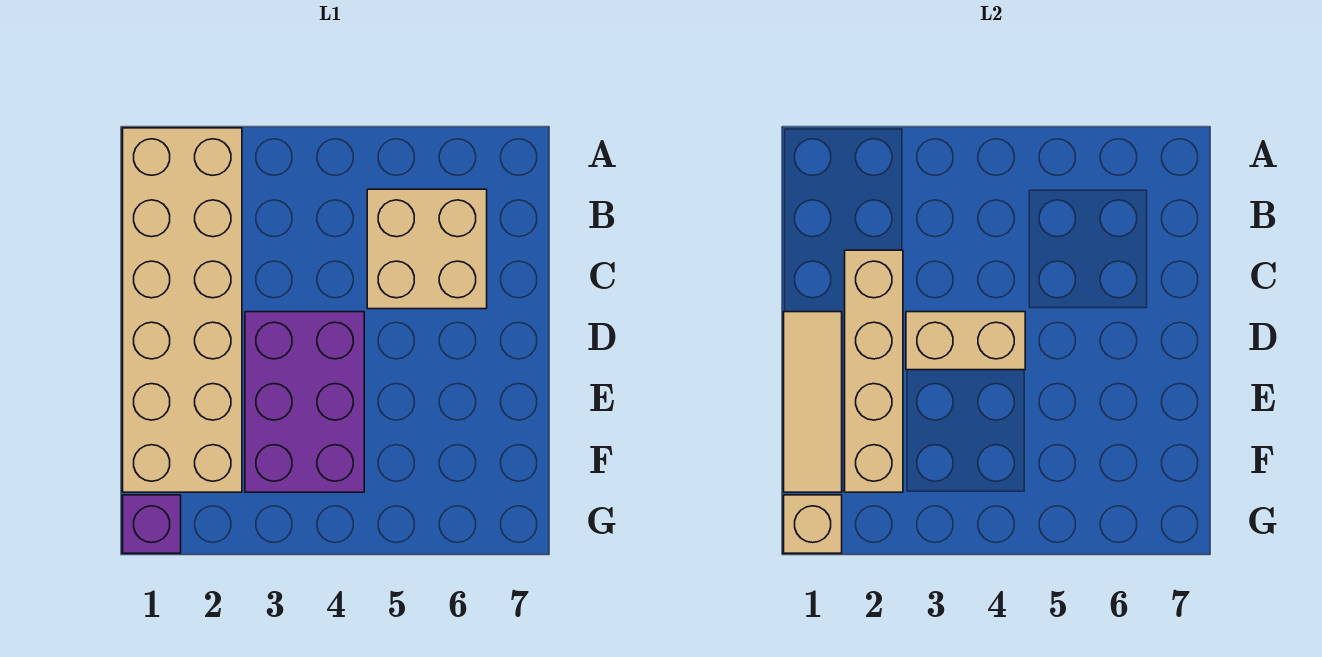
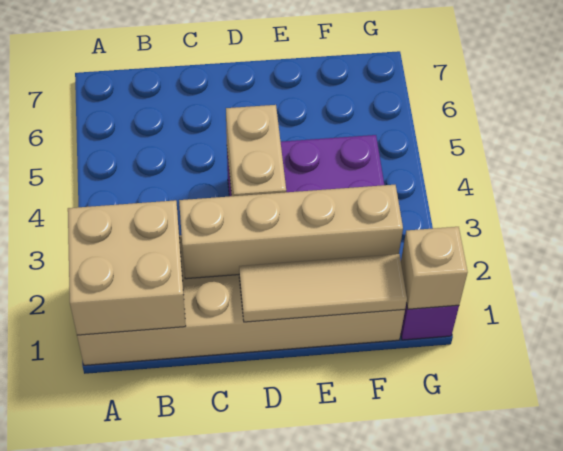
tan 2x2 brick [367,189,487,309] -> tan 2x2 brick moved to [68,200,186,335]

